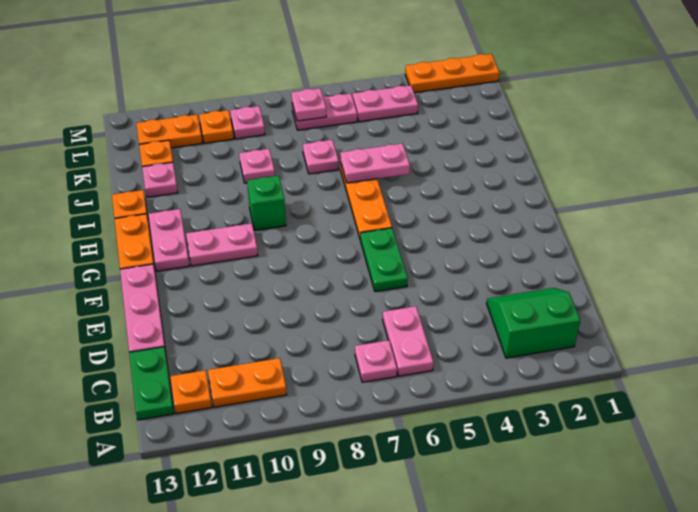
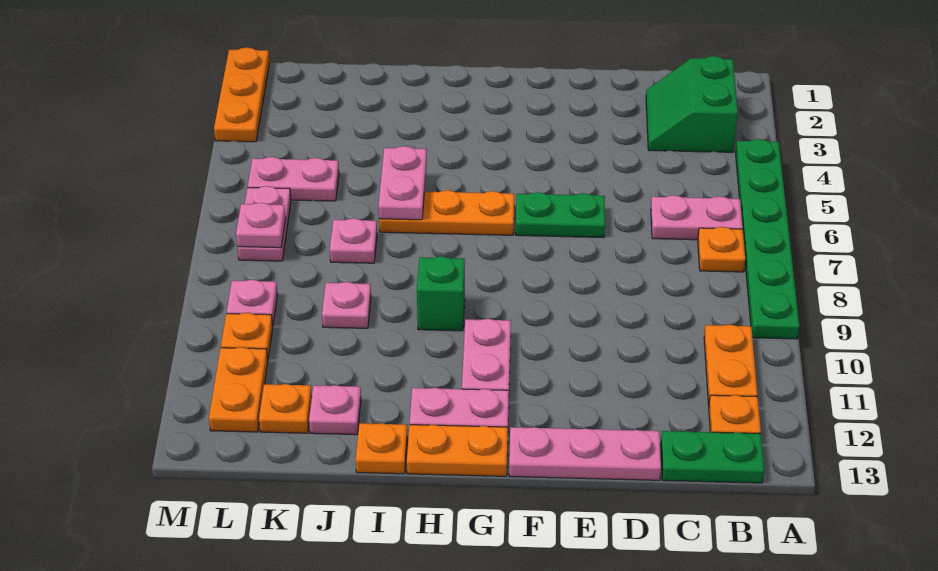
none -> green 1x6 plate [736,139,800,339]
pink 1x1 plate [355,340,397,382] -> orange 1x1 plate [698,227,745,272]
pink 1x2 plate [353,85,418,122] -> pink 1x2 plate turned to [248,157,339,201]

